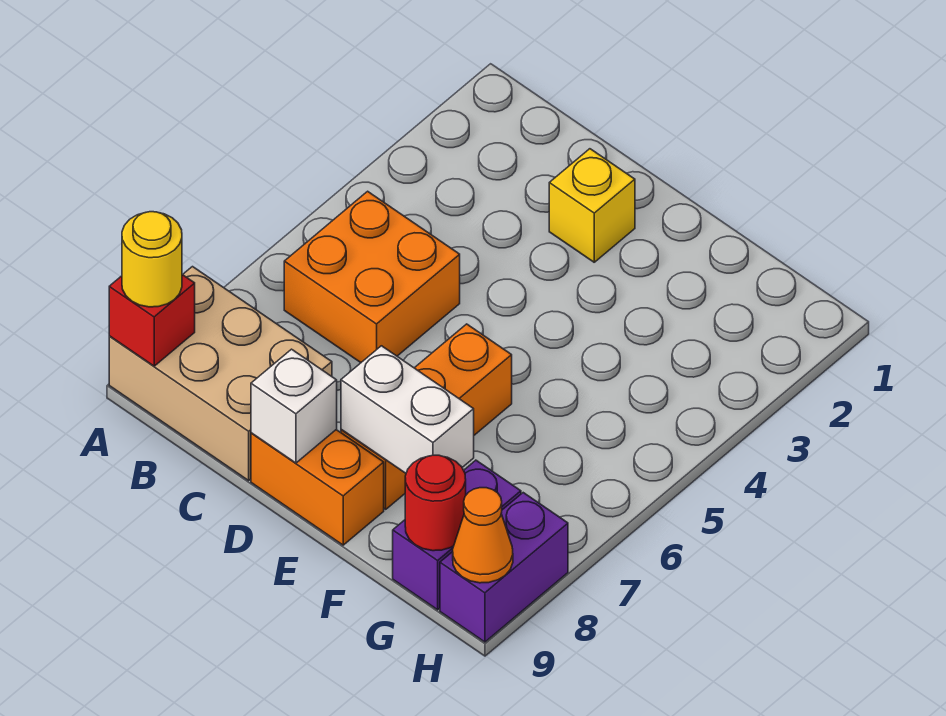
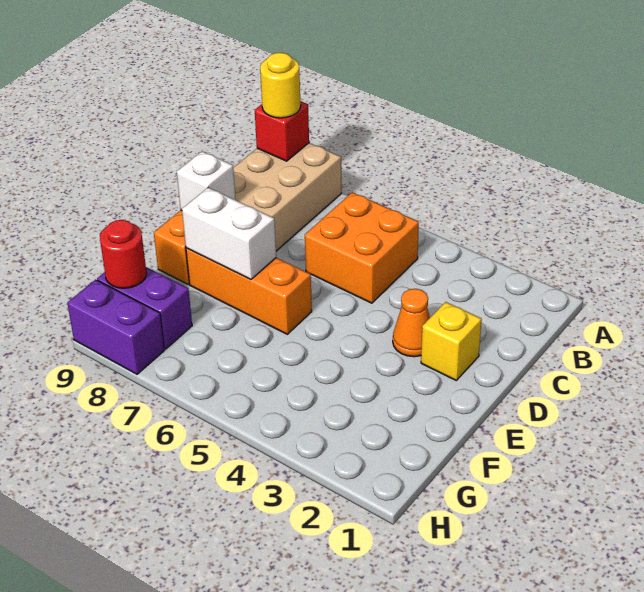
white 1x2 brick [341,346,474,473] -> white 1x2 brick turned to [182,188,276,280]
orange 1x1 cone [453,488,513,583] -> orange 1x1 cone moved to [393,289,430,357]

